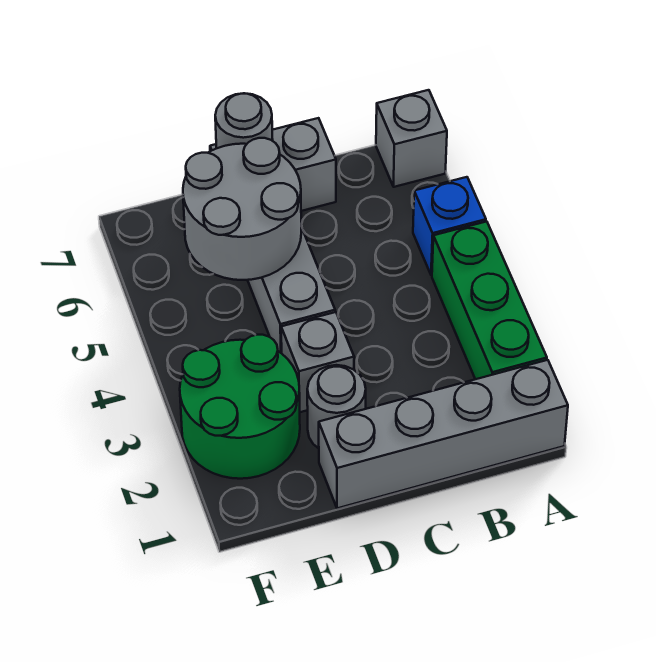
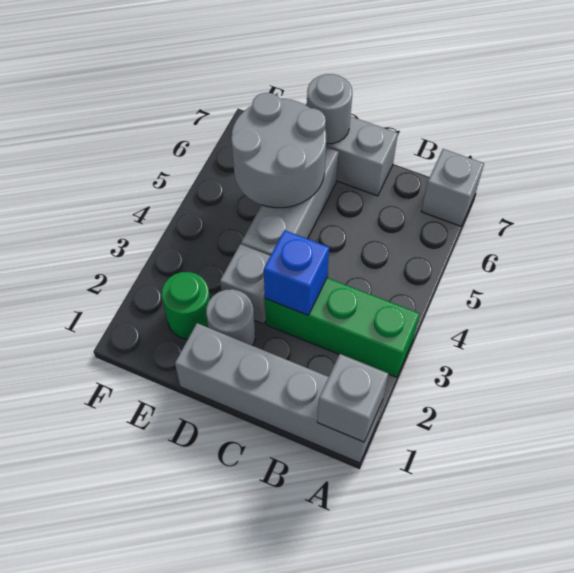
none -> grey 1x1 brick [317,354,388,442]
green 1x3 brick [432,222,547,379] -> green 1x3 brick turned to [265,278,419,377]
blue 1x1 brick [413,177,486,275] -> blue 1x1 brick moved to [264,230,329,315]
green 2x2 round brick [180,335,300,479] -> green 1x1 round brick [162,272,210,339]

